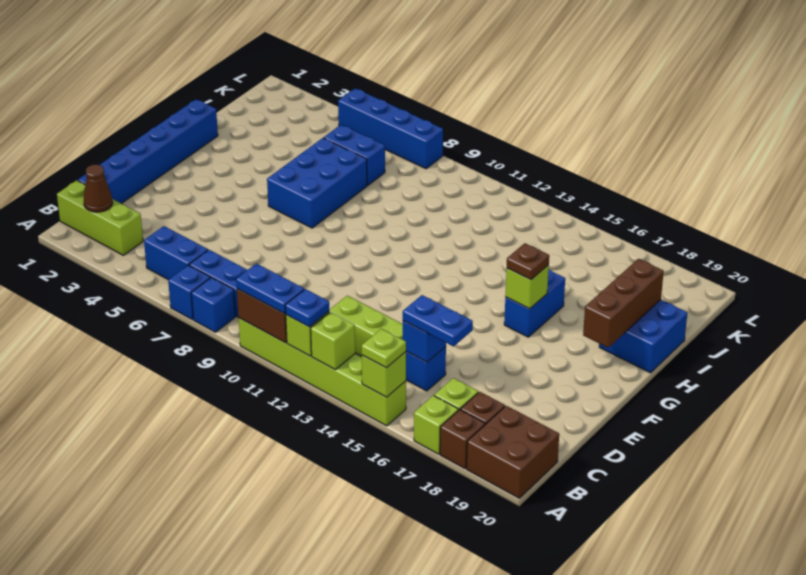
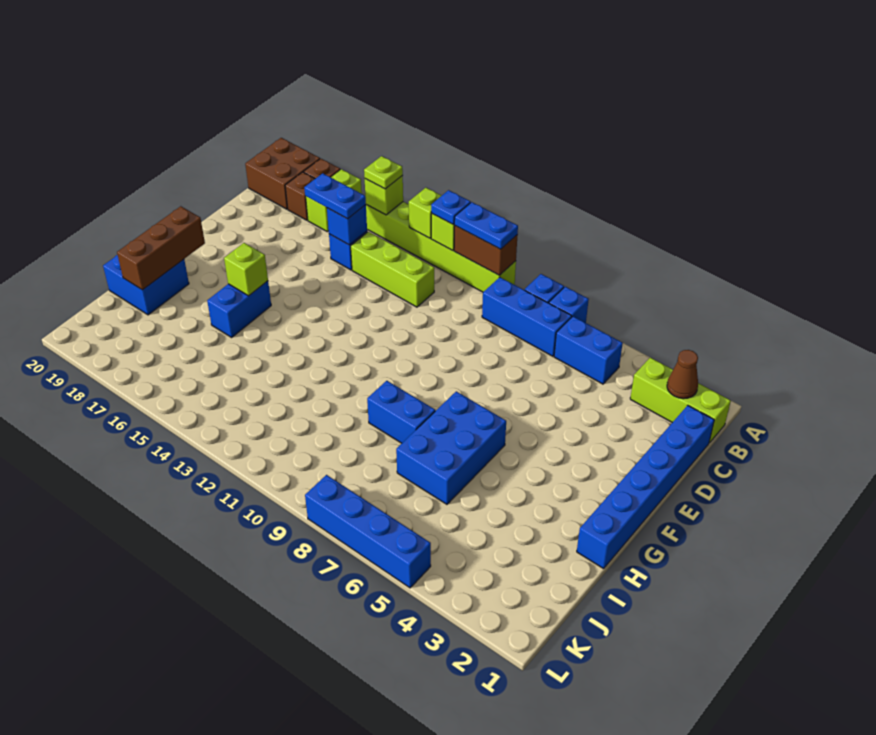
brown 1x1 plate [507,243,549,280] -> none
blue 1x2 brick [324,125,385,185] -> blue 1x2 brick moved to [367,381,435,443]

